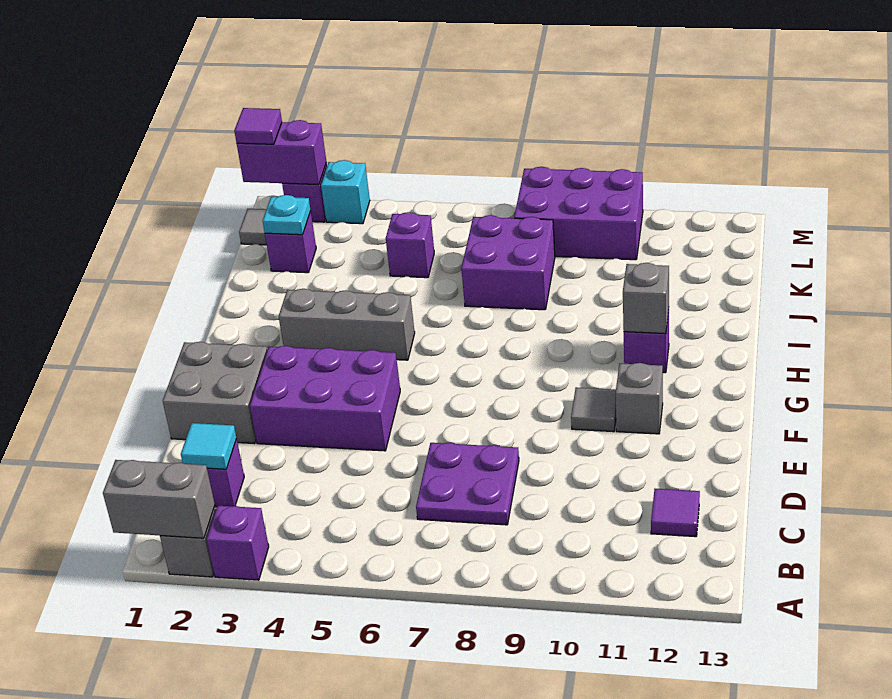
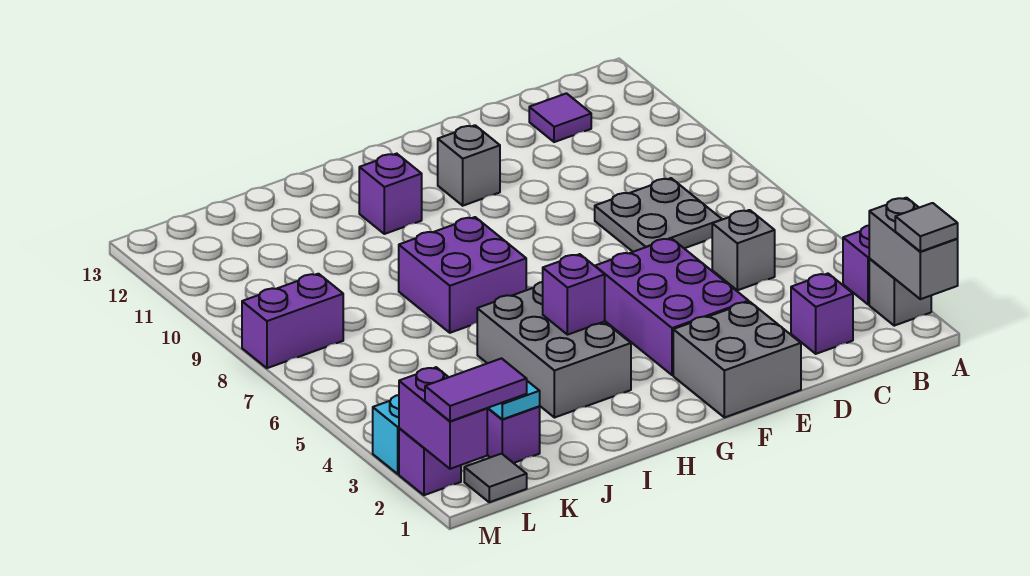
cyan 1x1 tile [181,423,237,469] -> none
purple 2x2 plate [416,443,519,525] -> grey 2x2 plate [595,178,722,252]
grey 1x1 tile [571,387,616,432] -> grey 1x1 tile moved to [895,203,958,252]
grey 1x3 brick [279,289,415,360] -> grey 2x3 brick [477,282,631,418]
grey 1x1 brick [623,263,669,334] -> grey 1x1 brick moved to [712,210,775,290]
purple 2x2 brick [461,215,555,310] -> purple 2x2 brick moved to [399,217,526,333]
purple 1x1 brick [386,212,434,278] -> purple 1x1 brick moved to [543,254,605,335]
purple 2x3 brick [514,167,643,260] -> purple 1x2 brick [242,274,343,368]
purple 1x1 tile [234,108,282,144] -> purple 1x2 tile [425,358,527,421]

